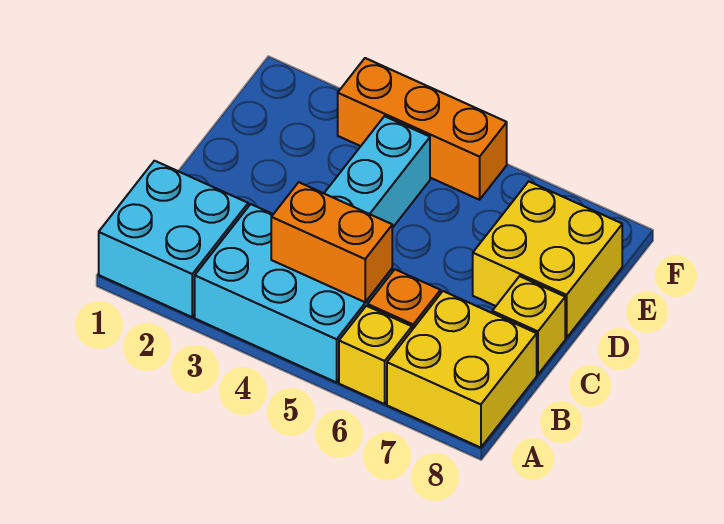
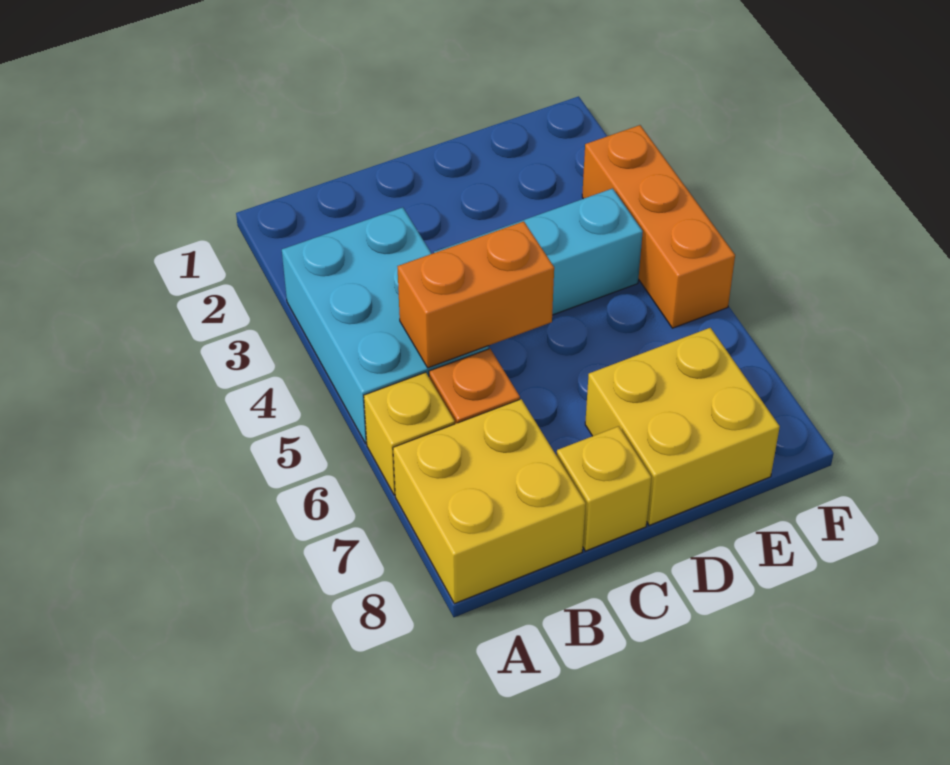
cyan 2x2 brick [99,161,248,317] -> none
orange 1x2 brick [271,182,392,302] -> orange 1x2 brick turned to [398,221,554,368]

